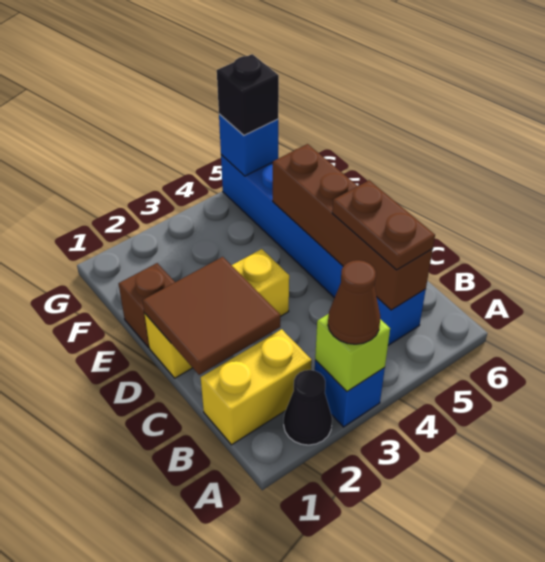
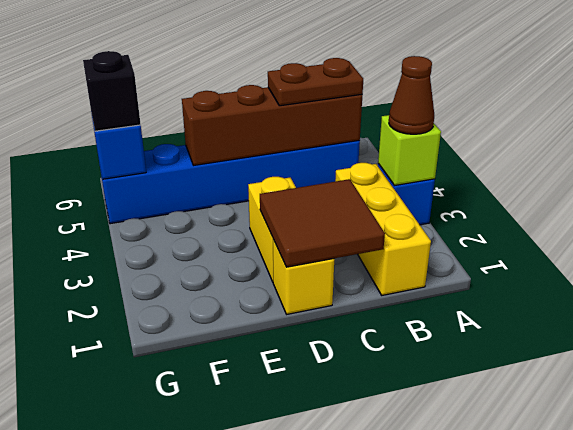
black 1x1 cone [284,370,332,445] -> none
yellow 1x2 brick [201,329,312,445] -> yellow 1x3 brick [335,163,431,295]
brown 1x1 brick [119,263,175,348] -> none

